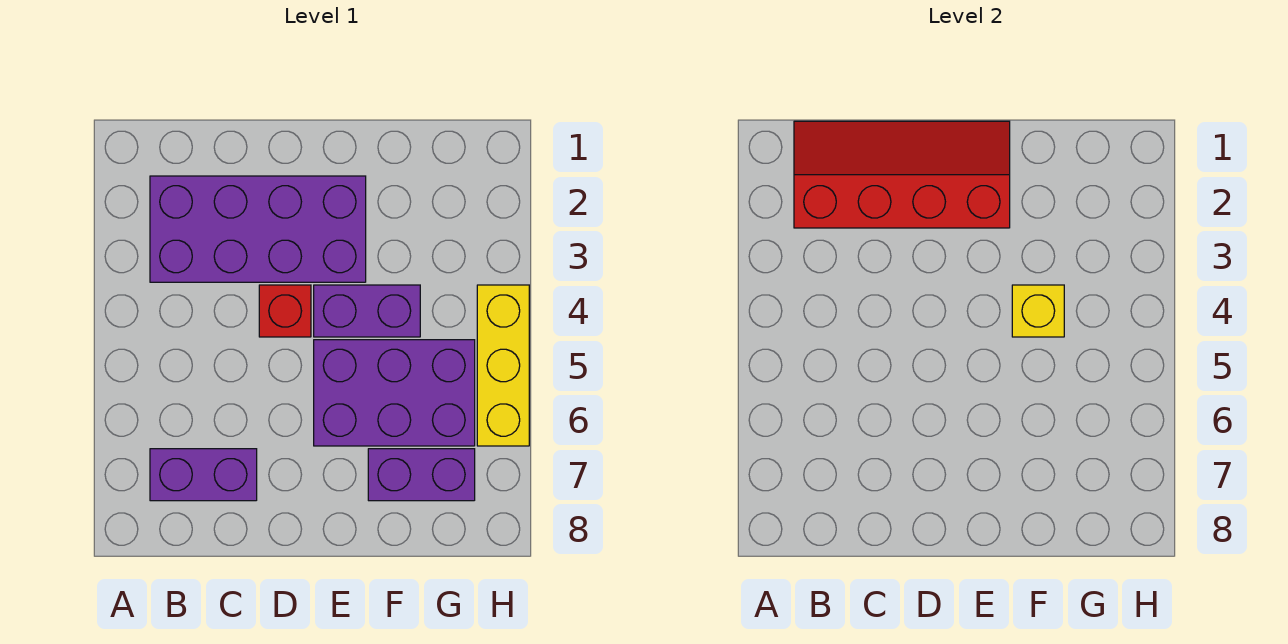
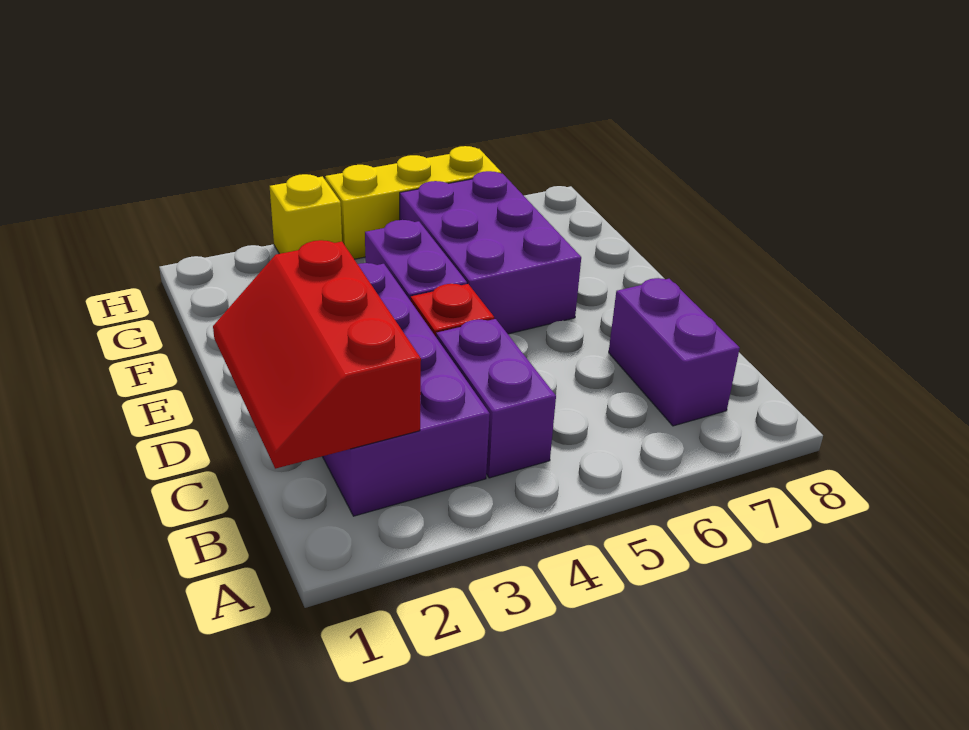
red 2x4 slope [794,121,1010,228] -> red 2x3 slope [213,240,421,469]
yellow 1x1 brick [1012,285,1064,337] -> yellow 1x1 brick moved to [270,174,342,254]
purple 1x2 brick [368,449,475,501] -> purple 1x2 brick moved to [436,319,556,478]

